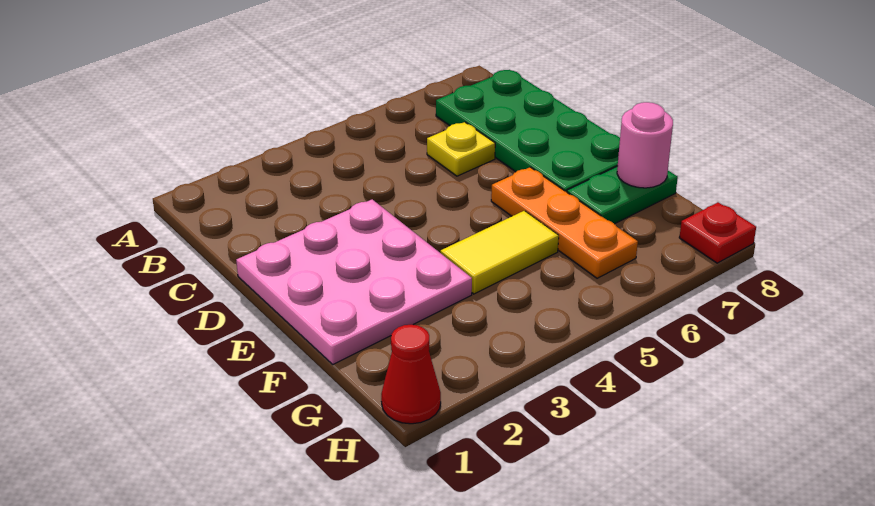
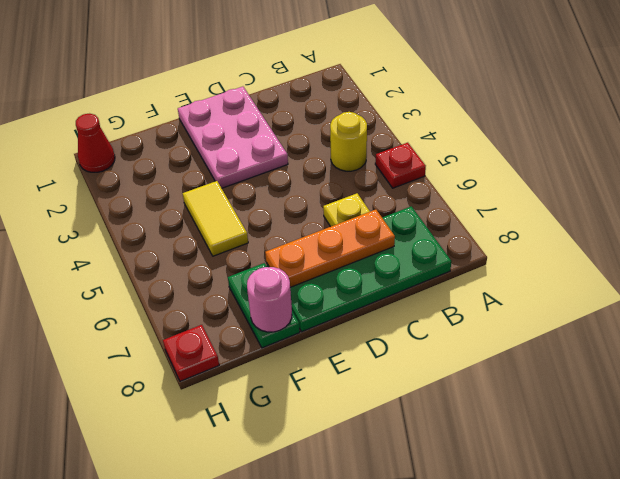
none -> red 1x1 plate [375,143,426,188]
none -> yellow 1x1 round brick [330,112,367,171]
pink 3x3 plate [236,199,472,364] -> pink 2x3 plate [178,87,288,188]
orange 1x3 plate [491,167,638,278] -> orange 1x3 plate moved to [265,210,395,287]

